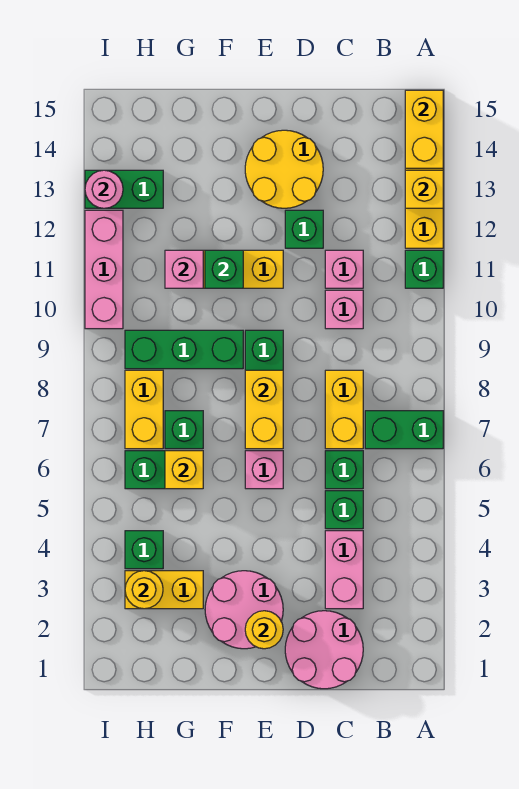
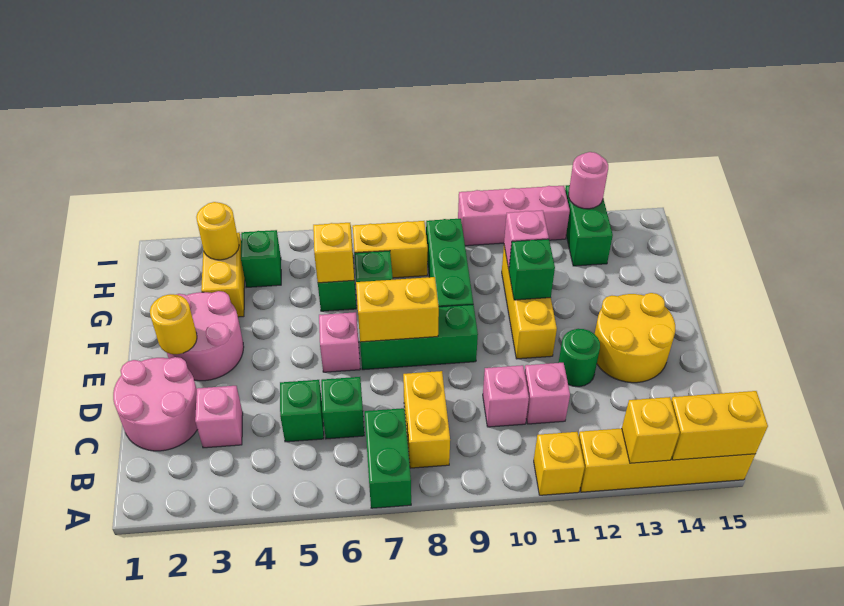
green 1x1 brick [405,250,443,288] -> yellow 1x1 brick [534,432,585,495]
pink 1x2 brick [325,531,363,609] -> pink 1x1 brick [195,386,243,448]
yellow 1x2 brick [325,370,363,449] -> yellow 1x2 brick turned to [403,371,450,468]
green 1x1 brick [285,210,323,248] -> green 1x1 round brick [559,329,600,387]

